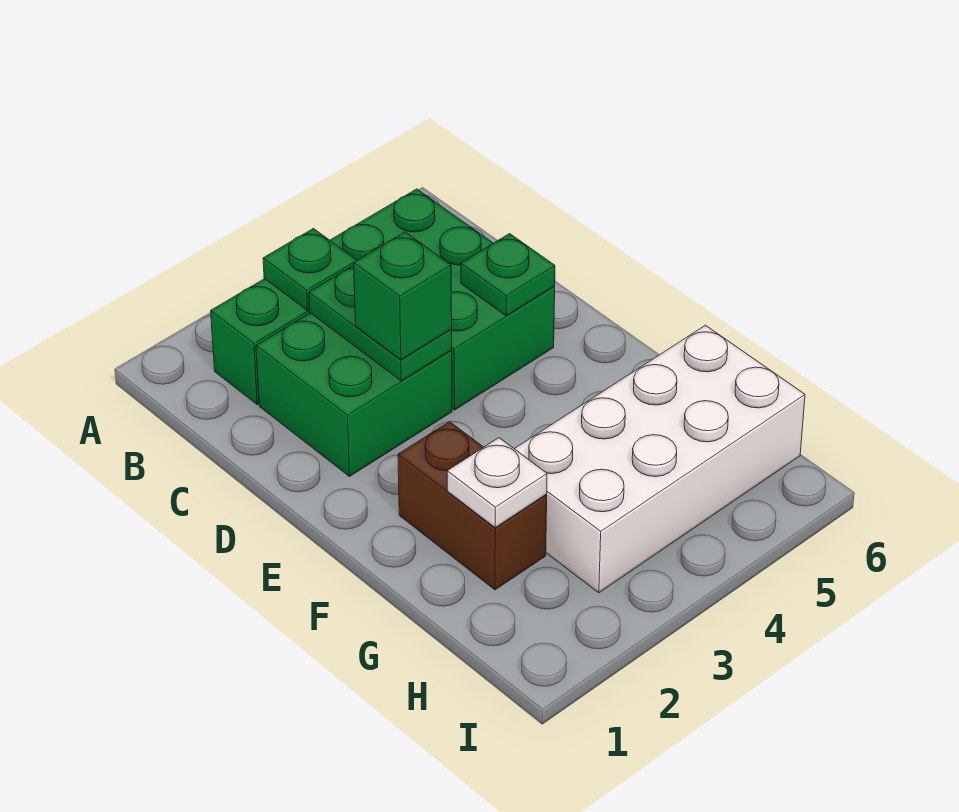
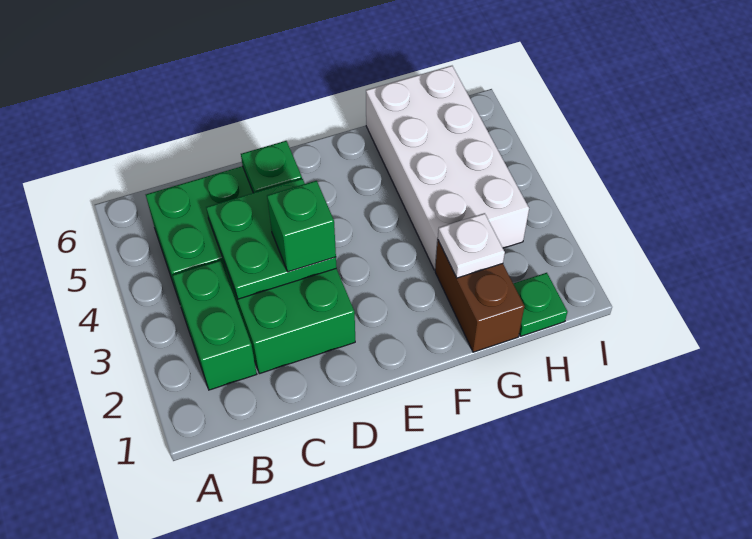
green 1x1 plate [263,229,357,311] -> green 1x1 plate moved to [513,273,567,336]
green 1x2 plate [309,265,452,381] -> green 2x2 plate [206,179,337,299]
brown 1x2 brick [398,422,547,590] -> brown 1x2 brick turned to [435,241,524,352]

